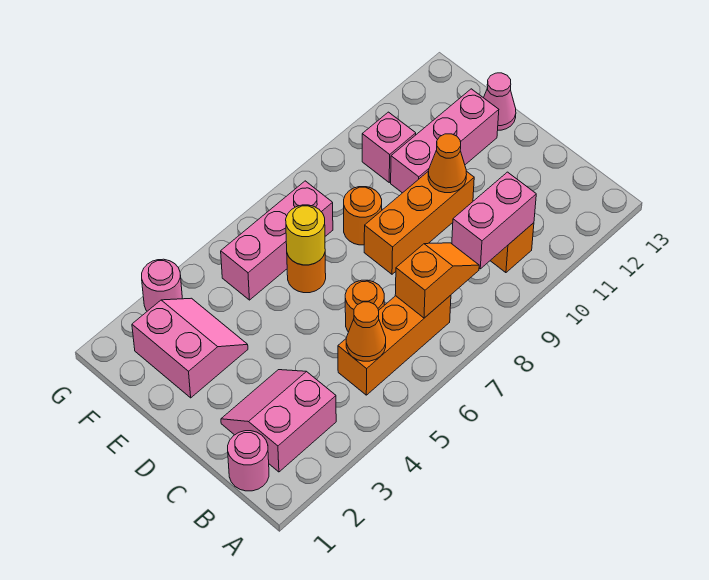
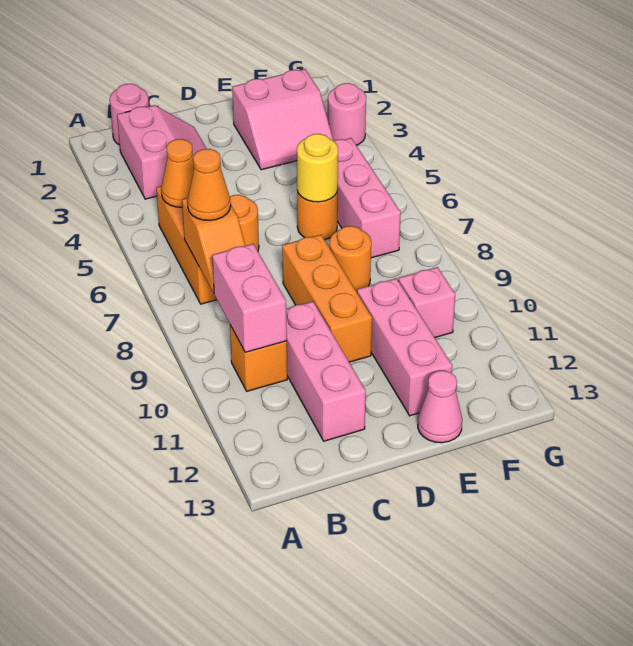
none -> pink 1x3 brick [286,302,366,441]
orange 1x1 cone [428,134,467,193] -> orange 1x1 cone moved to [187,149,231,220]

